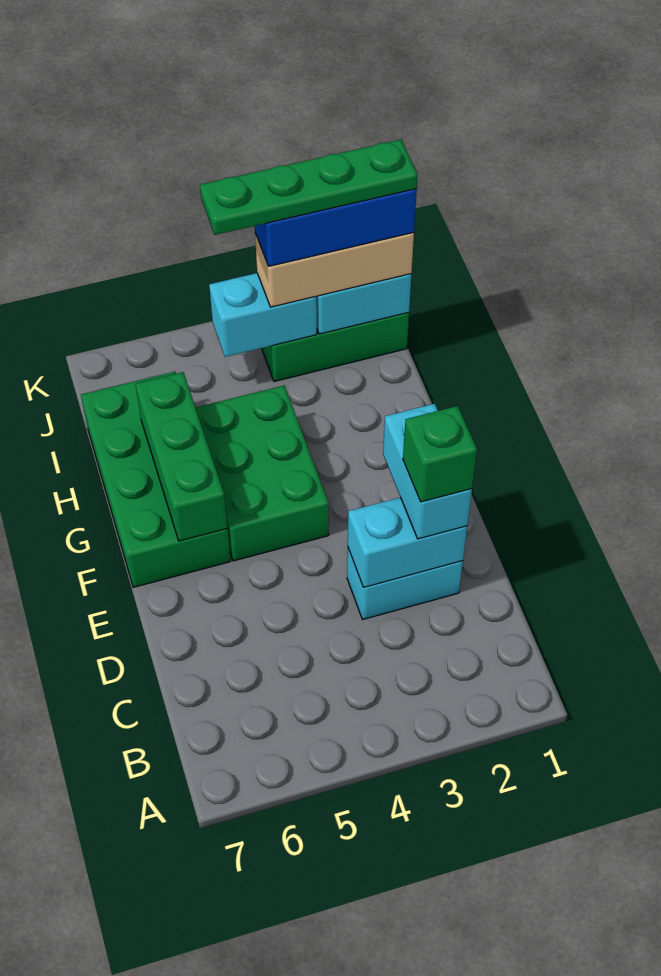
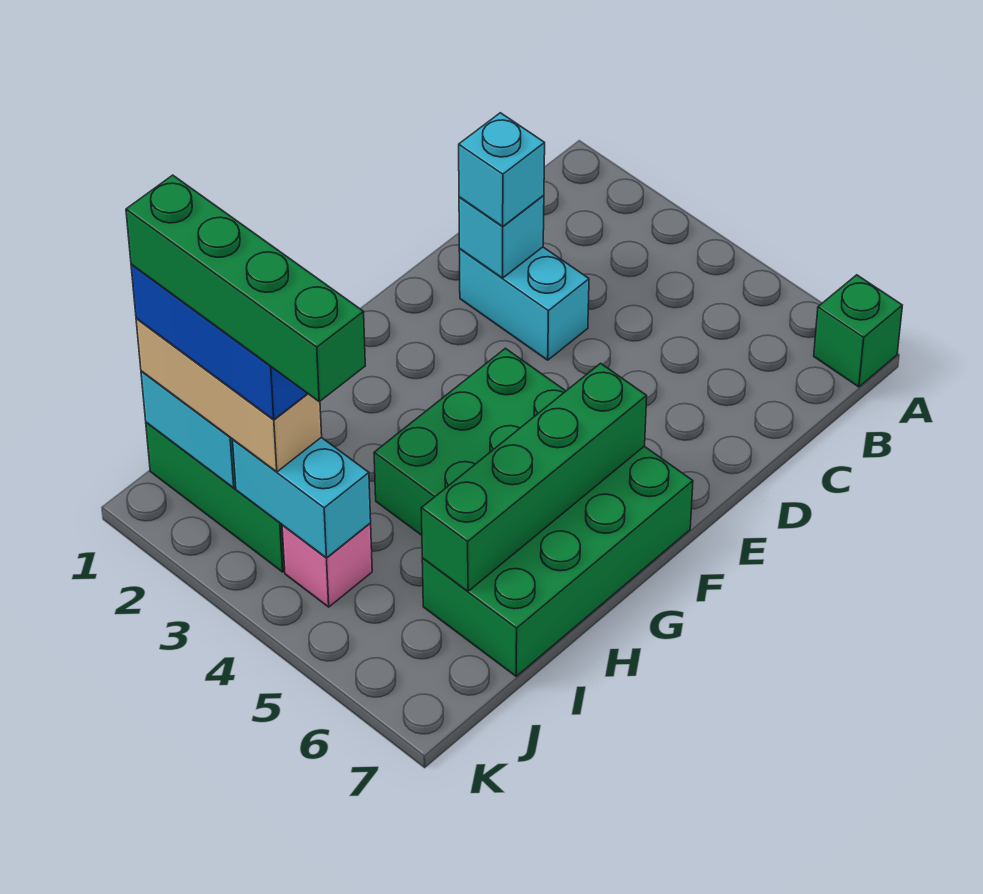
cyan 1x2 brick [348,497,467,588] -> cyan 1x1 brick [459,195,544,278]
cyan 1x2 brick [383,404,472,539] -> cyan 1x1 brick [459,113,545,226]
green 1x1 brick [403,406,477,502] -> green 1x1 brick moved to [814,275,902,387]
green 1x3 brick [136,372,227,541] -> green 1x4 brick [421,363,647,591]
green 1x4 plate [200,140,418,235] -> green 1x4 brick [126,175,365,402]
none -> pink 1x1 brick [282,523,372,607]

